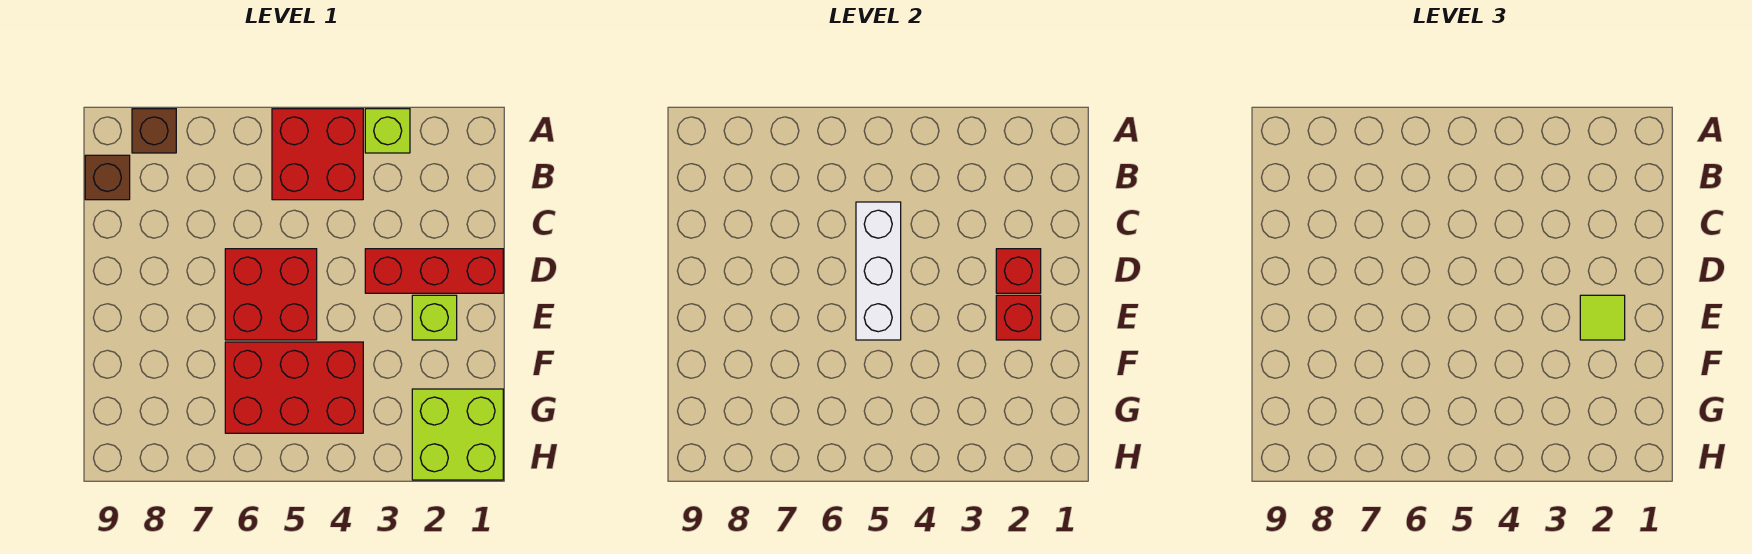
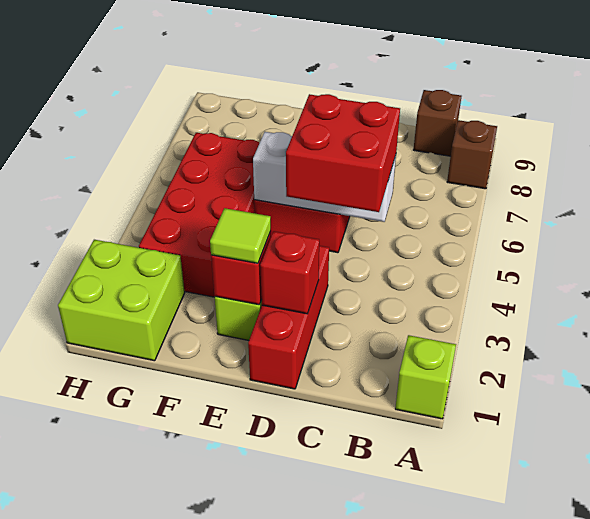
lime 1x1 brick [365,109,410,153] -> lime 1x1 brick moved to [395,335,456,419]
red 2x2 brick [272,109,363,200] -> red 2x2 brick moved to [286,94,400,212]
red 2x3 brick [225,342,363,433] -> red 2x4 brick [139,133,259,297]

